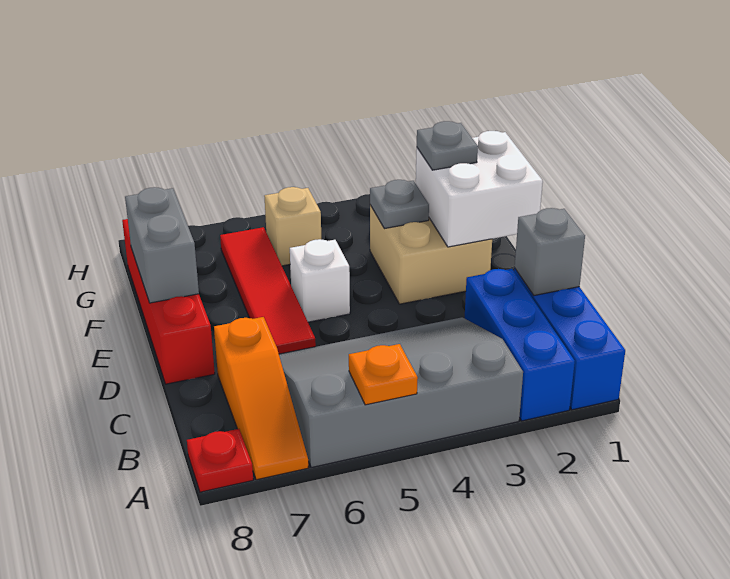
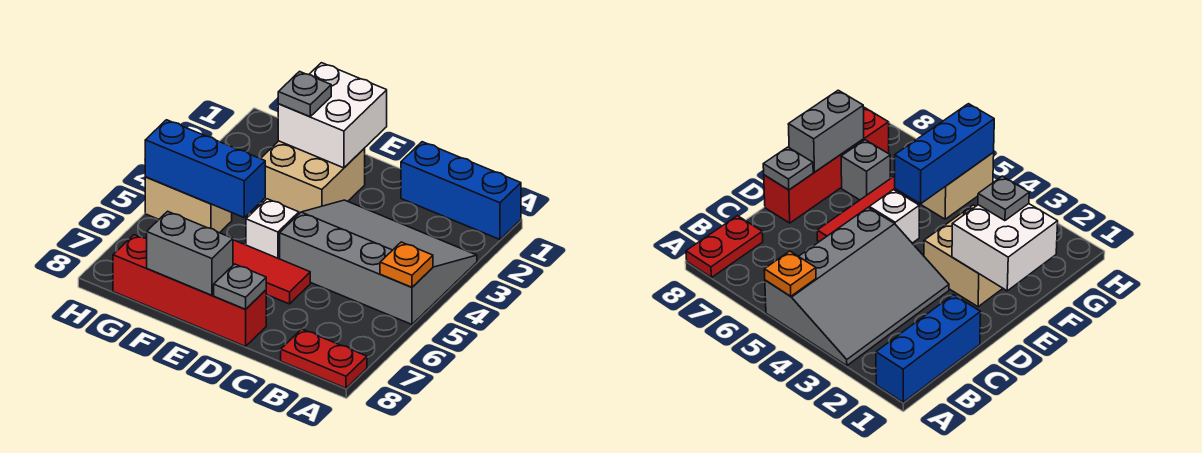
blue 1x3 brick [465,269,575,421] -> blue 1x3 brick moved to [145,120,265,217]
grey 3x4 slope [279,317,523,468] -> grey 3x4 slope turned to [280,200,477,324]
orange 1x3 slope [214,317,308,480] -> none
red 1x1 plate [187,429,253,492] -> red 1x2 plate [281,329,367,388]
grey 1x1 brick [515,208,585,296] -> grey 1x1 brick moved to [841,140,890,200]
grey 1x1 plate [370,180,429,229] -> grey 1x1 plate moved to [214,264,266,309]
tan 1x1 brick [264,187,321,266] -> tan 1x2 brick [145,177,232,233]

